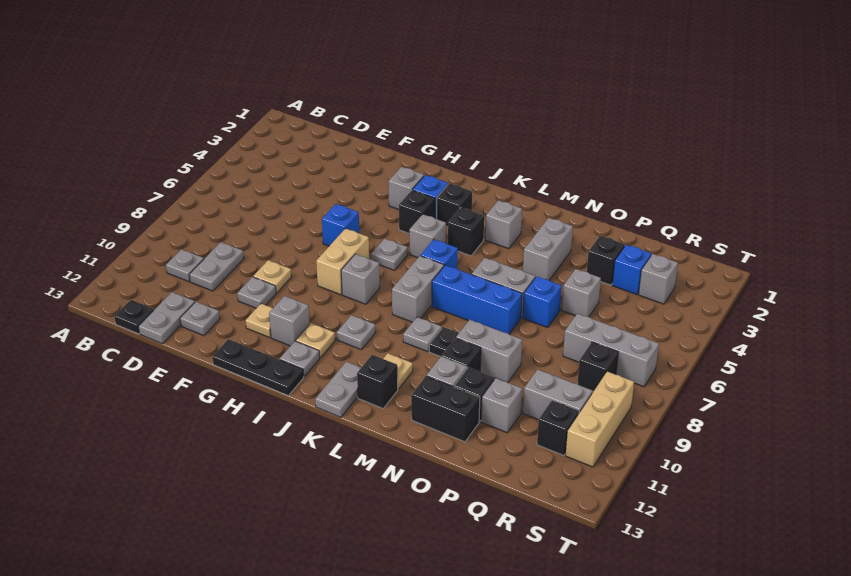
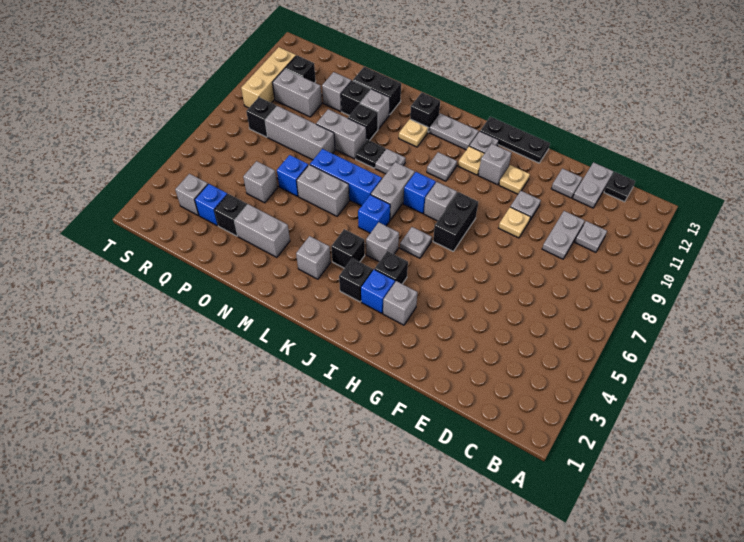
blue 1x1 brick [322,204,359,246] -> blue 1x1 brick moved to [403,172,436,214]
tan 1x2 brick [316,229,369,295] -> black 1x2 brick [433,192,478,251]
grey 1x2 plate [315,362,361,417] -> grey 1x2 plate turned to [429,113,479,150]
grey 1x2 brick [523,218,573,280] -> grey 1x2 brick turned to [234,204,290,257]
grey 1x3 brick [563,313,659,387] -> grey 1x3 brick moved to [265,106,335,160]

